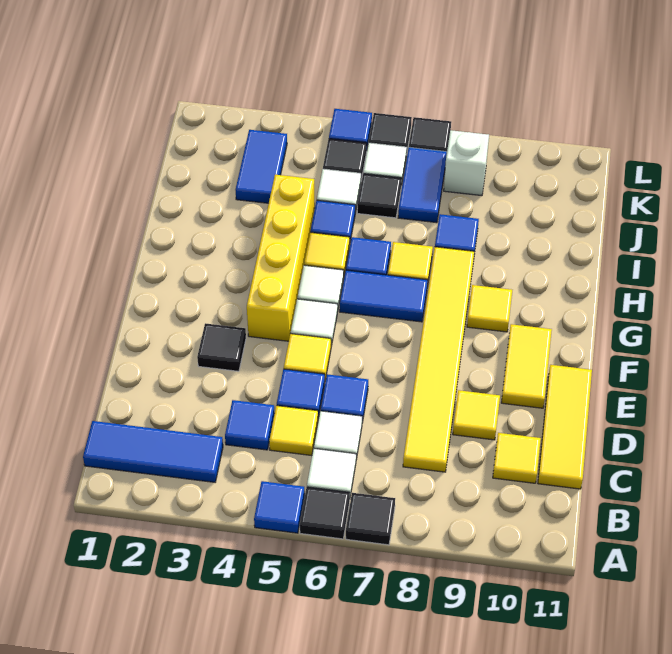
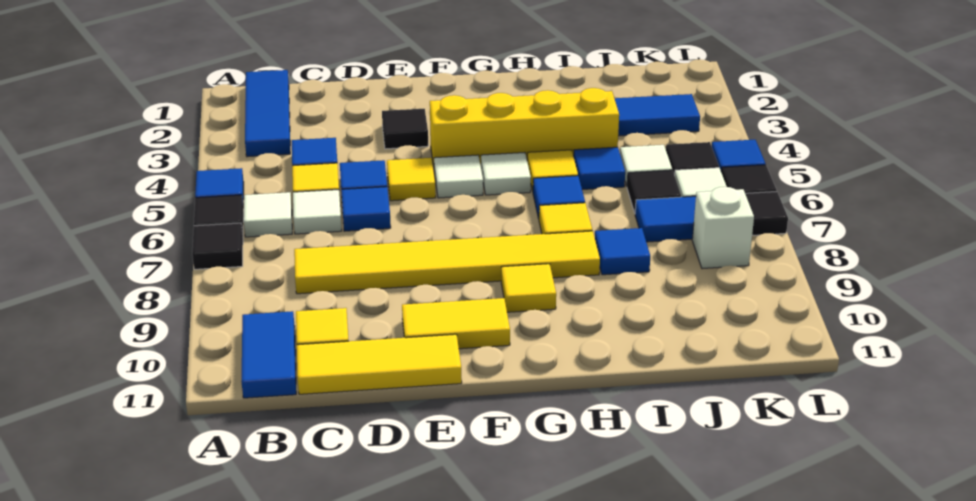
yellow 1x1 tile [453,390,500,440] -> none
blue 1x2 tile [340,270,428,322] -> blue 1x2 tile moved to [241,311,296,398]

